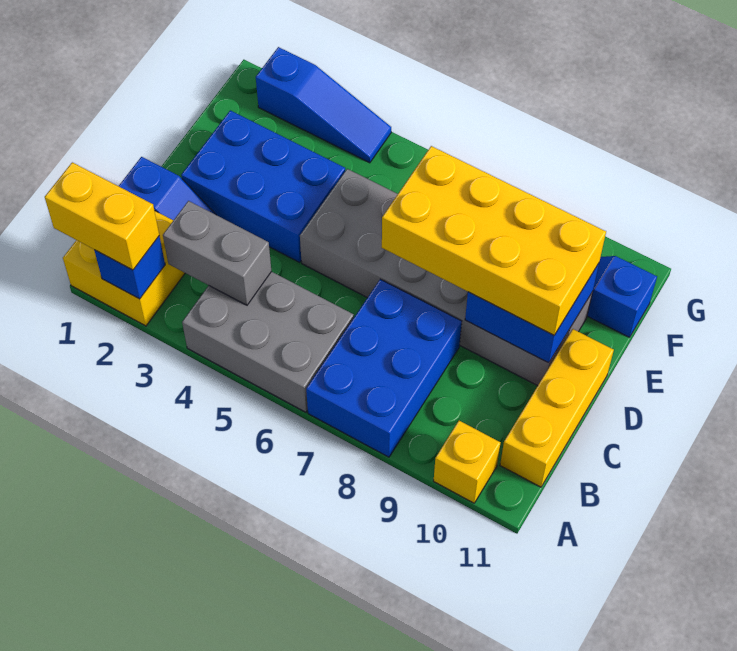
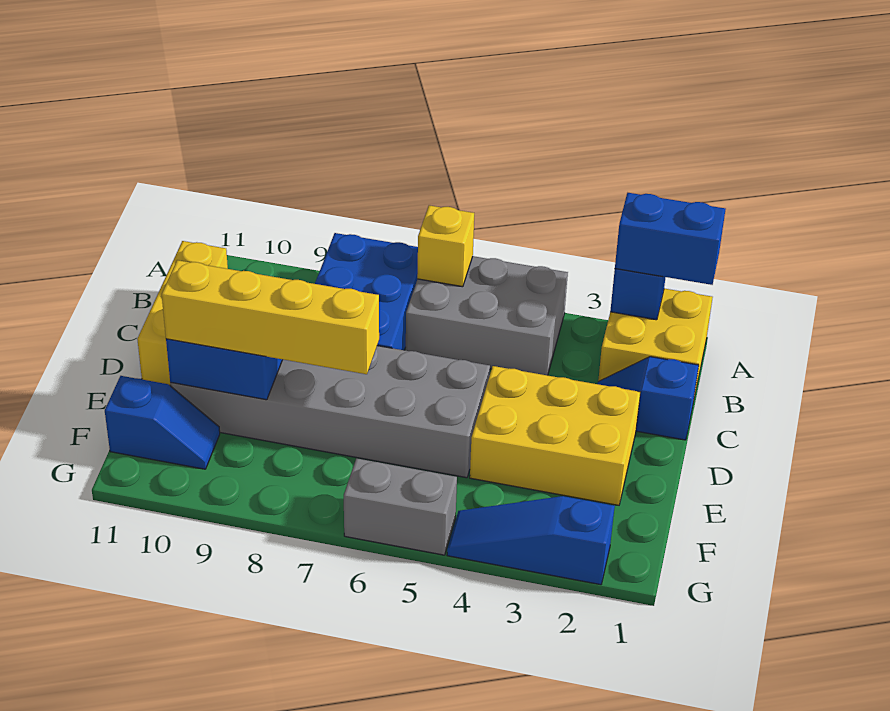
yellow 1x2 brick [45,162,159,270] -> blue 1x2 brick [615,193,725,285]
yellow 1x1 brick [434,421,501,503] -> yellow 1x1 brick moved to [417,205,474,287]
grey 1x2 brick [163,201,271,305] -> grey 1x2 brick moved to [344,458,457,555]
blue 2x3 brick [181,110,345,262] -> yellow 2x3 brick [470,366,641,505]
yellow 2x4 brick [382,146,606,335] -> yellow 1x4 brick [162,260,379,374]

